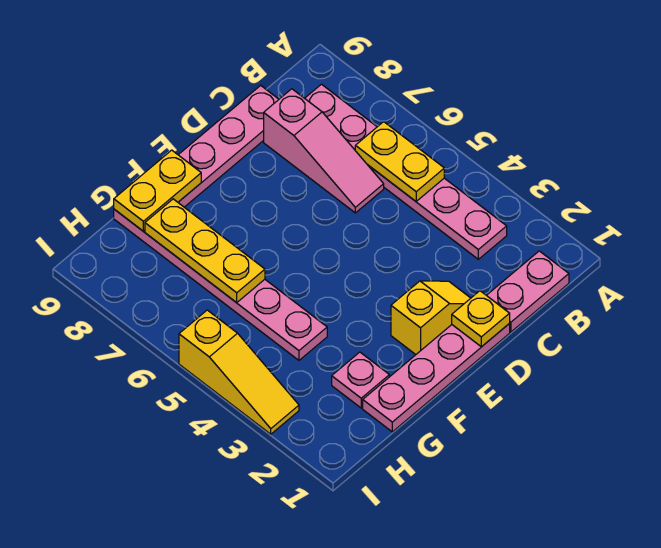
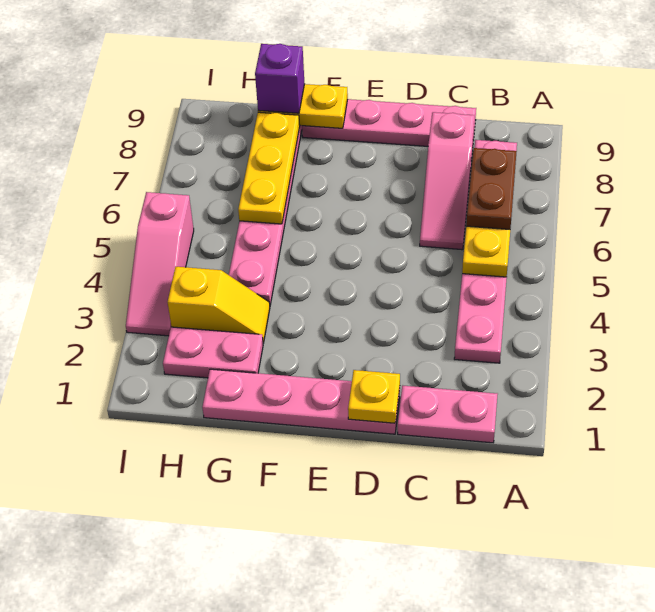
none -> brown 1x2 plate [466,148,517,229]
yellow 1x2 slope [391,281,471,354] -> yellow 1x2 slope moved to [168,267,270,343]
pink 1x1 plate [332,352,389,408] -> pink 1x2 plate [163,327,263,378]
none -> purple 1x1 brick [255,44,305,113]
yellow 1x3 slope [179,310,299,434] -> pink 1x3 slope [126,192,194,336]

